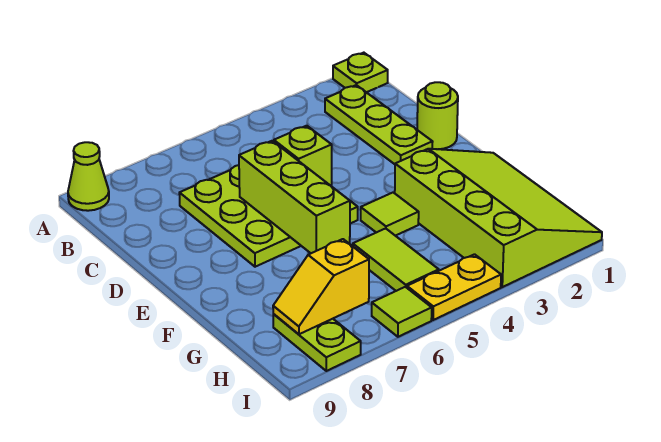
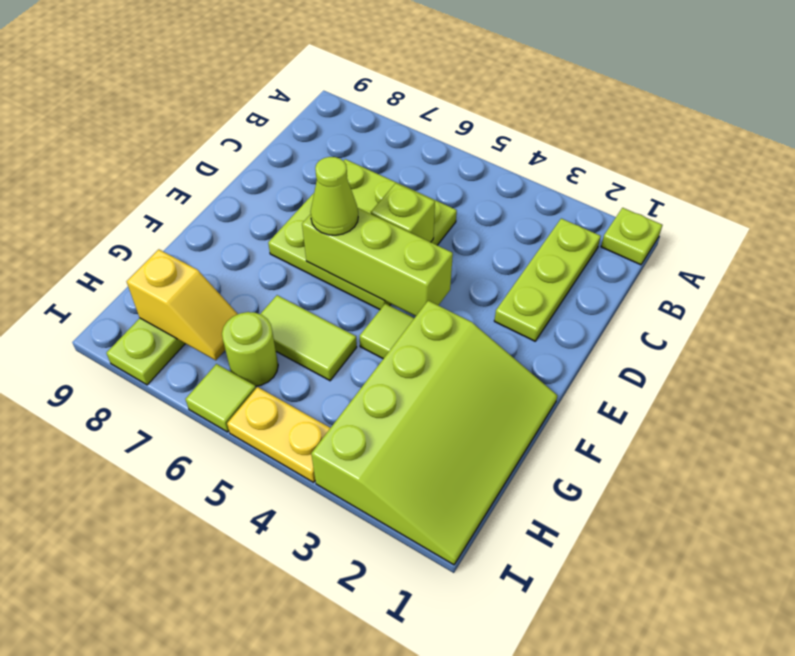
lime 1x1 cone [68,142,109,211] -> lime 1x1 cone moved to [311,157,358,235]
lime 1x1 round brick [417,82,458,149] -> lime 1x1 round brick moved to [222,312,278,386]
lime 1x3 brick [239,141,350,253] -> lime 1x3 brick turned to [302,208,453,316]
lime 1x2 tile [353,228,439,291] -> lime 1x2 tile turned to [261,295,357,381]
yellow 1x2 slope [273,239,369,334] -> yellow 1x2 slope turned to [127,249,238,360]

